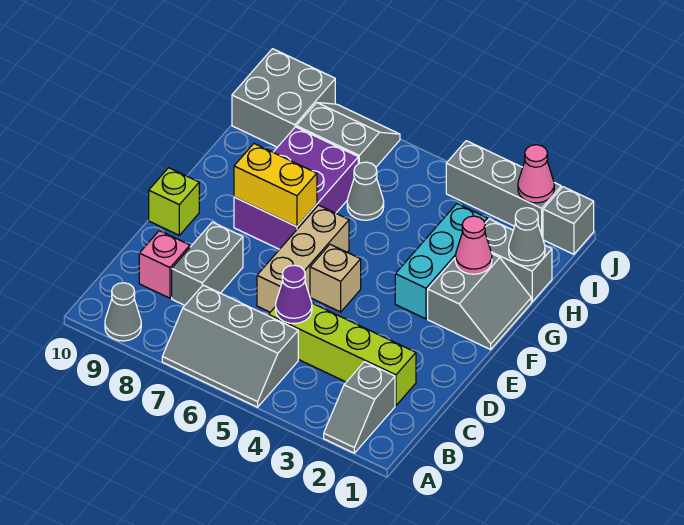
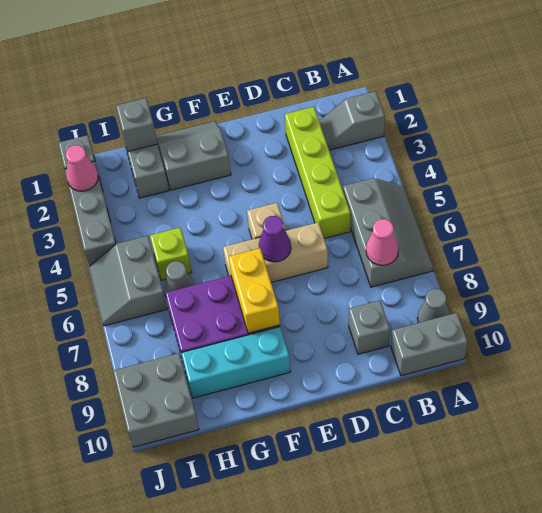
grey 1x2 slope [324,362,395,453] -> grey 1x2 slope turned to [319,91,385,150]
purple 1x1 cone [276,265,312,324] -> purple 1x1 cone moved to [259,216,291,262]
grey 1x2 brick [172,222,243,305] -> grey 1x2 brick moved to [391,313,468,376]
pink 1x1 brick [139,231,190,298] -> grey 1x1 brick [349,301,390,354]
lime 1x1 brick [149,168,199,235] -> lime 1x1 brick moved to [150,227,192,280]
cyan 1x3 brick [395,204,488,319] -> cyan 1x3 brick moved to [181,327,290,398]
pink 1x1 cone [455,216,492,274] -> pink 1x1 cone moved to [366,219,399,265]
grey 1x1 cone [509,208,545,266] -> grey 1x1 brick [116,98,158,151]
grey 2x2 slope [296,103,400,167] -> grey 2x2 slope moved to [89,236,167,326]

